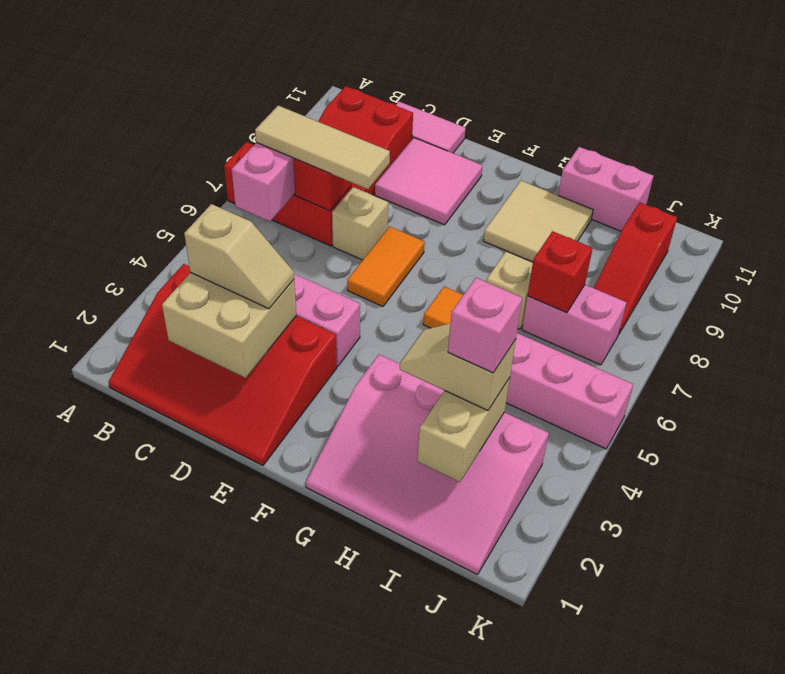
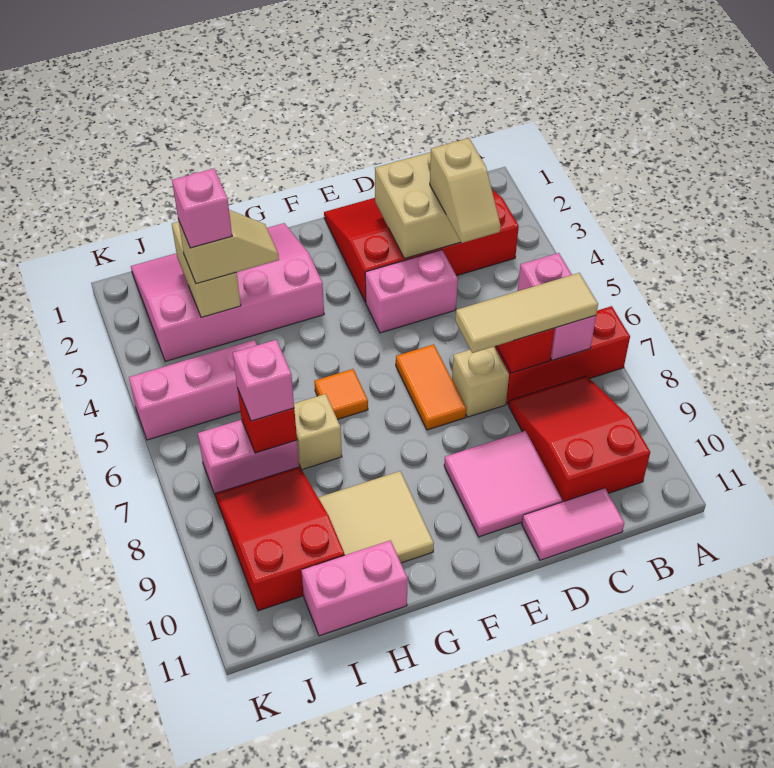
tan 1x2 slope [184,204,294,309] -> tan 1x2 slope turned to [430,138,501,243]
none -> pink 1x1 brick [233,340,294,421]
red 1x3 slope [594,202,677,334] -> red 2x3 slope [216,467,345,611]

